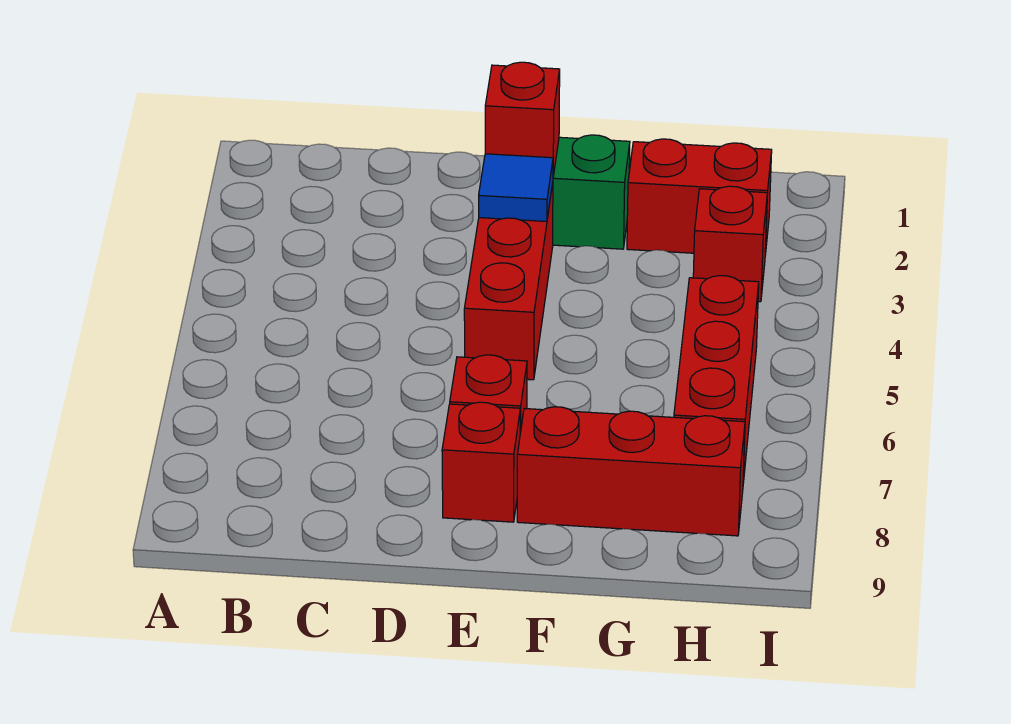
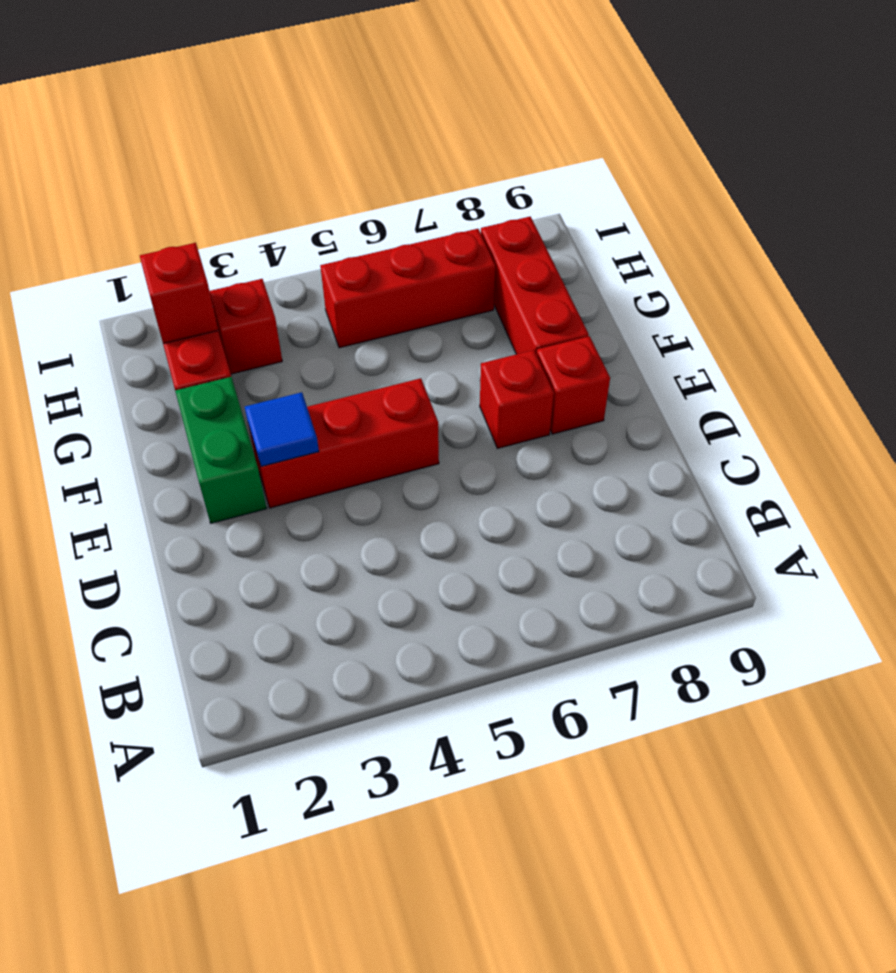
red 1x1 brick [485,62,560,176] -> red 1x1 brick moved to [140,243,218,344]

